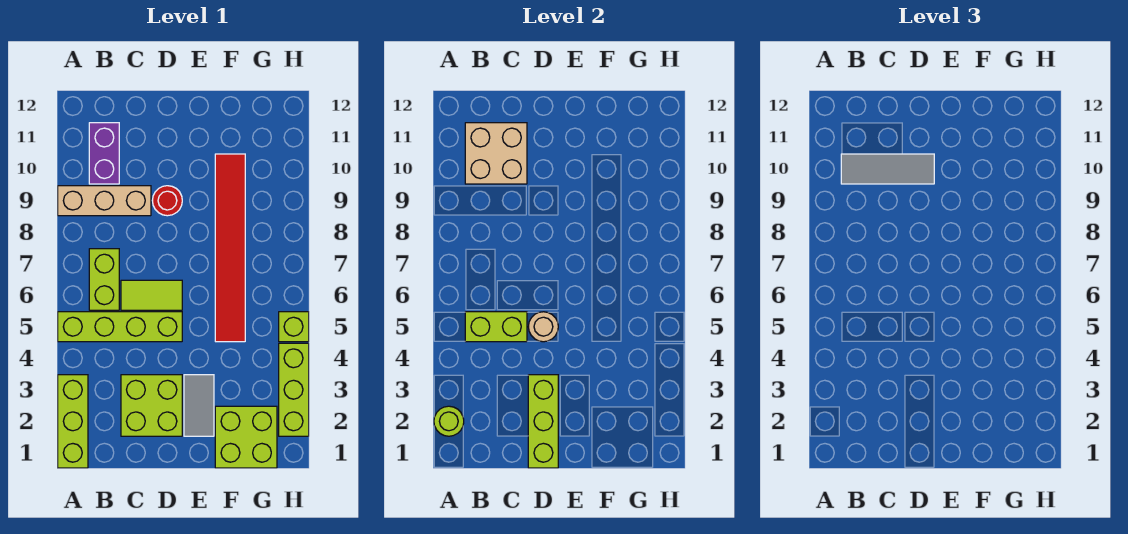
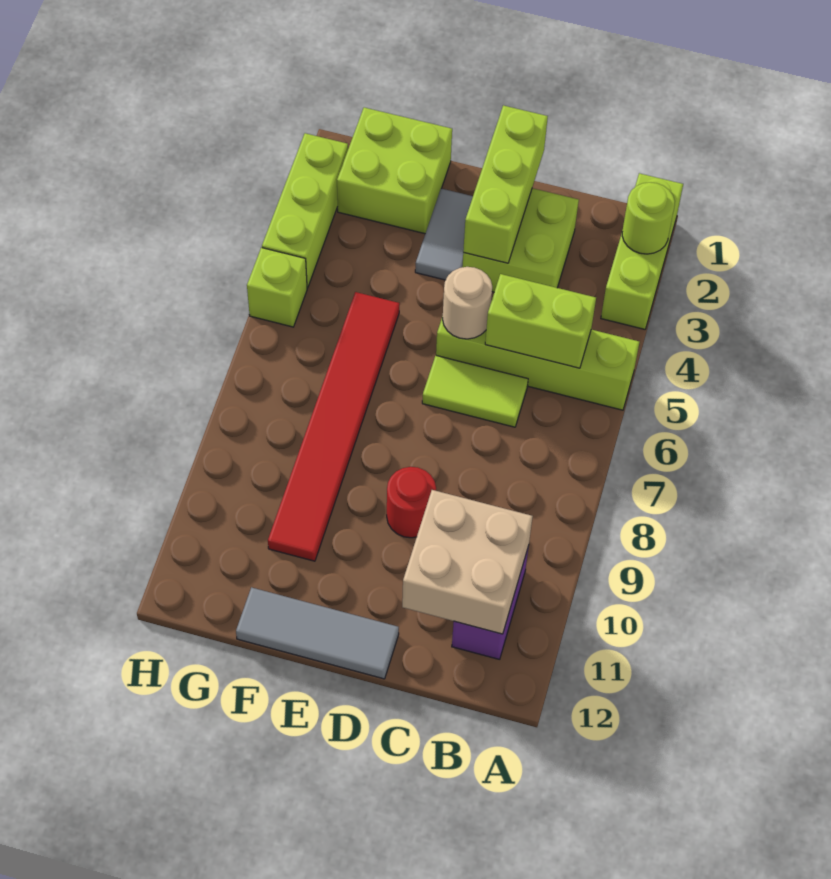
tan 1x3 brick [58,186,151,216] -> none
lime 1x2 brick [89,249,119,310] -> none
grey 1x3 tile [841,154,934,184] -> grey 1x3 tile moved to [236,587,399,679]

